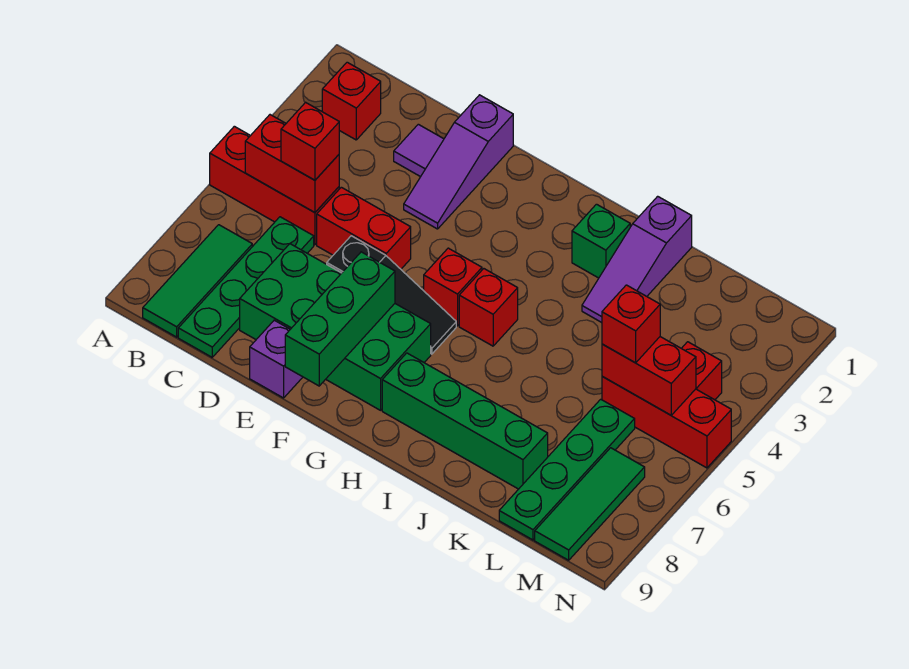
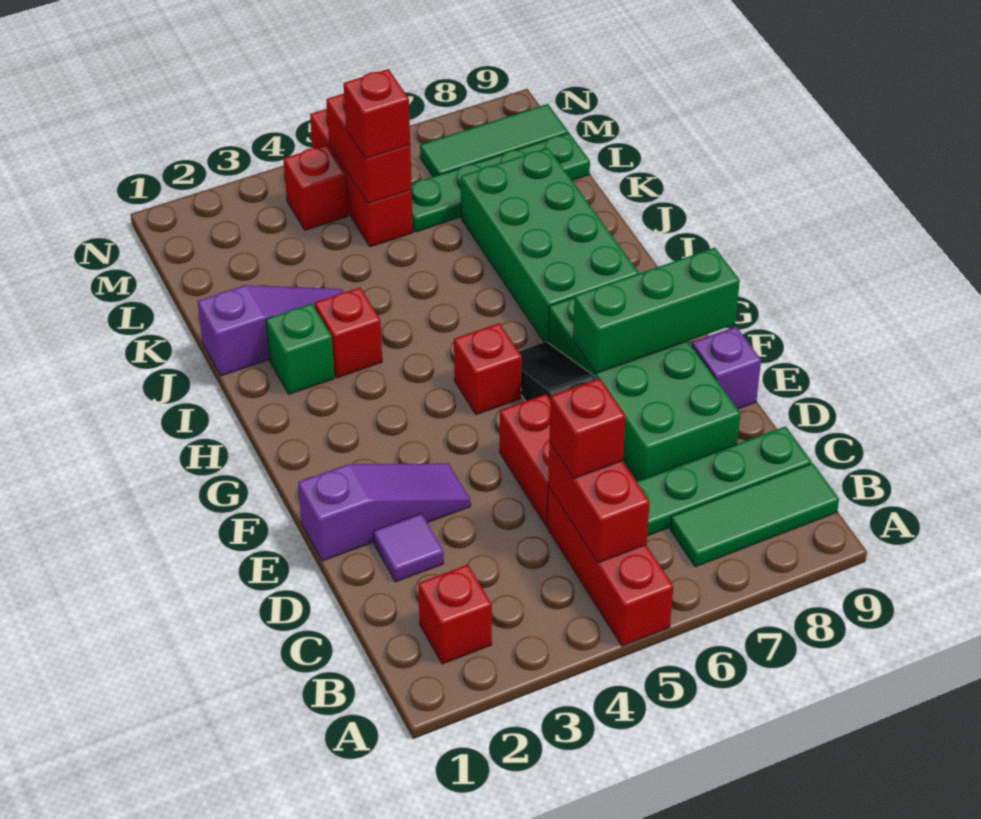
red 1x1 brick [459,269,518,346] -> red 1x1 brick moved to [315,288,382,378]
green 1x4 brick [382,353,548,489] -> green 2x4 brick [461,148,639,342]

